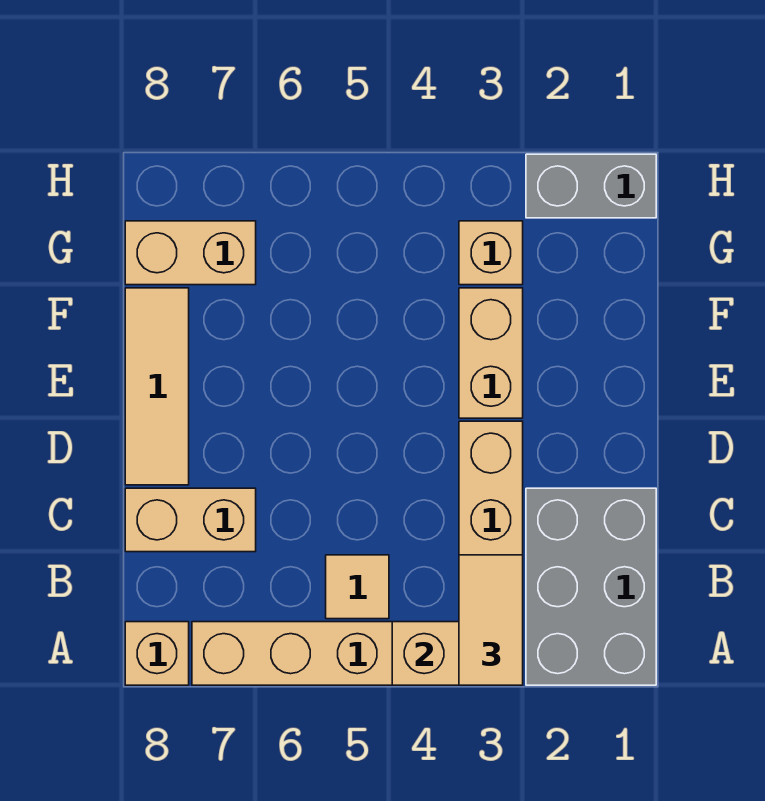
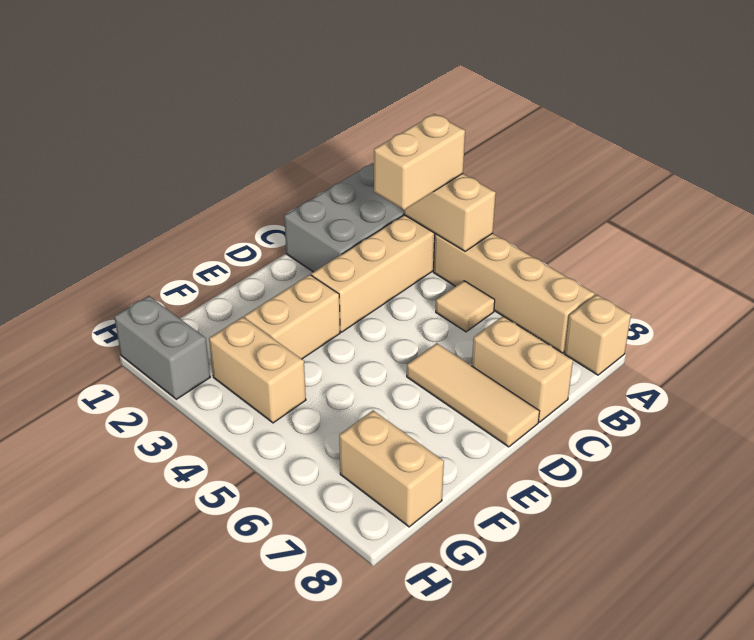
tan 1x2 tile [459,555,523,685] -> tan 1x2 brick [374,114,465,210]
tan 1x3 tile [125,288,189,485] -> tan 1x3 tile turned to [407,343,540,447]
tan 1x1 brick [459,221,523,285] -> tan 1x2 brick [209,317,306,423]

